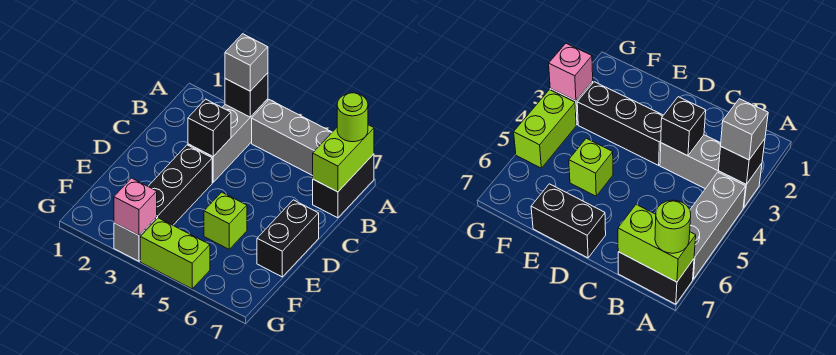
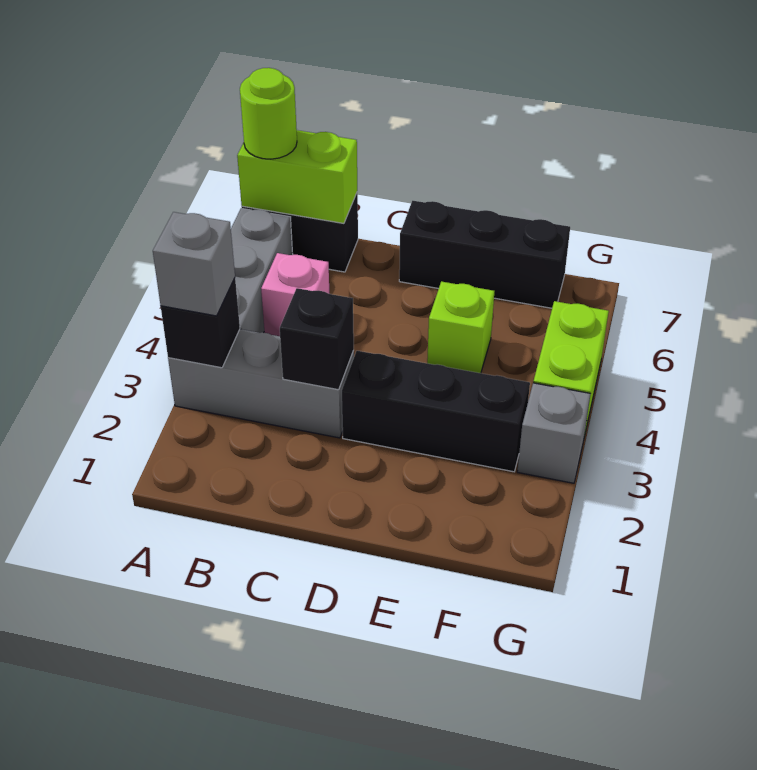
black 1x2 brick [257,200,319,277] -> black 1x3 brick [399,201,570,308]
pink 1x1 brick [114,178,157,235] -> pink 1x1 brick moved to [261,253,329,336]

